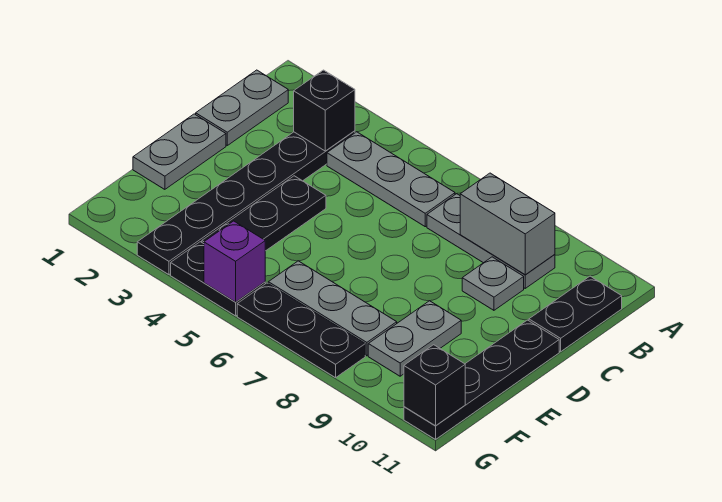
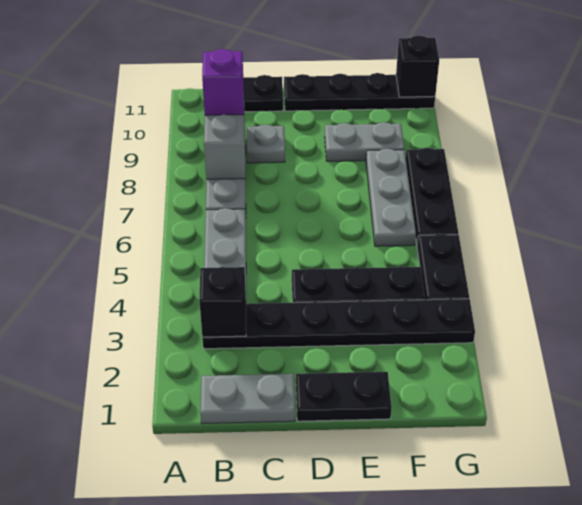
grey 1x2 plate [133,114,226,189] -> black 1x2 plate [296,372,392,421]
purple 1x1 brick [204,221,265,302] -> purple 1x1 brick moved to [202,49,244,115]

